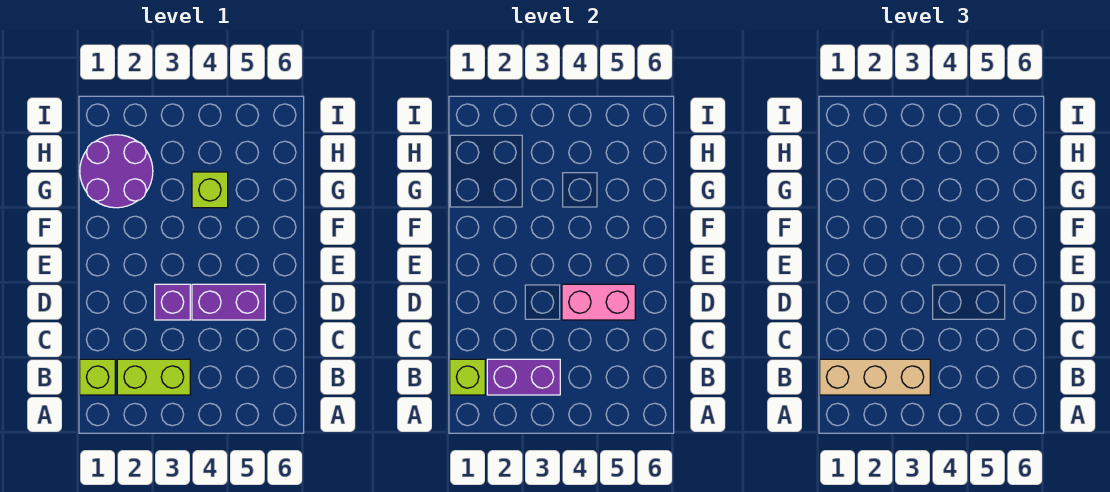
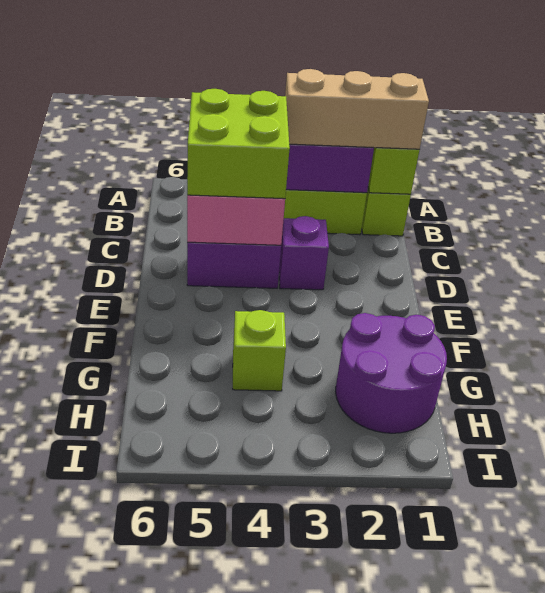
none -> lime 2x2 brick [187,89,290,199]

